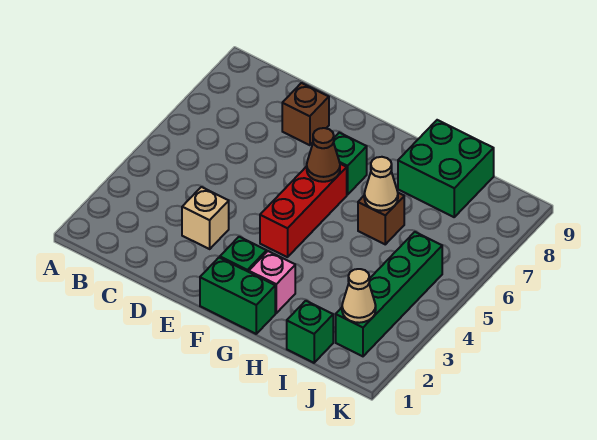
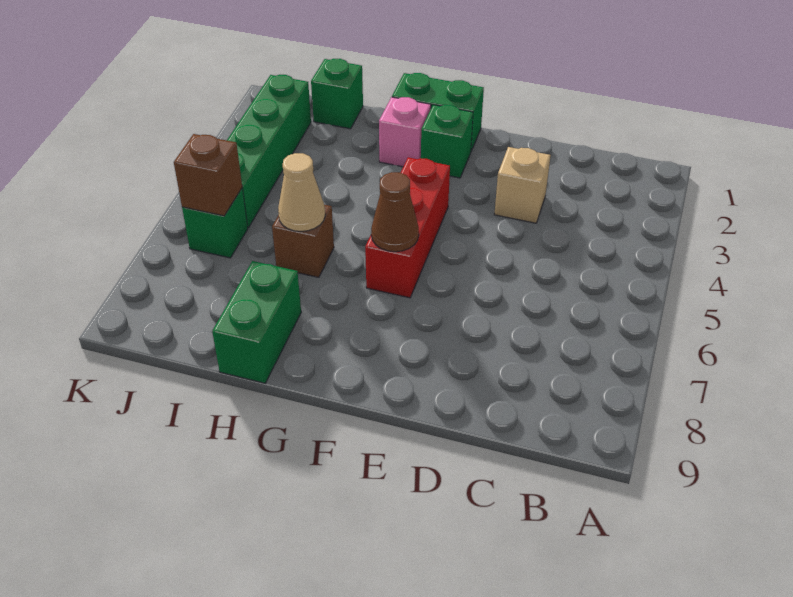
brown 1x1 brick [282,83,329,145] -> brown 1x1 brick moved to [174,134,242,216]
green 1x1 brick [334,133,367,195] -> green 1x1 brick moved to [182,189,248,258]
green 2x2 brick [398,120,494,217] -> green 1x2 brick [212,261,301,383]
tan 1x1 cone [342,269,376,323] -> none

